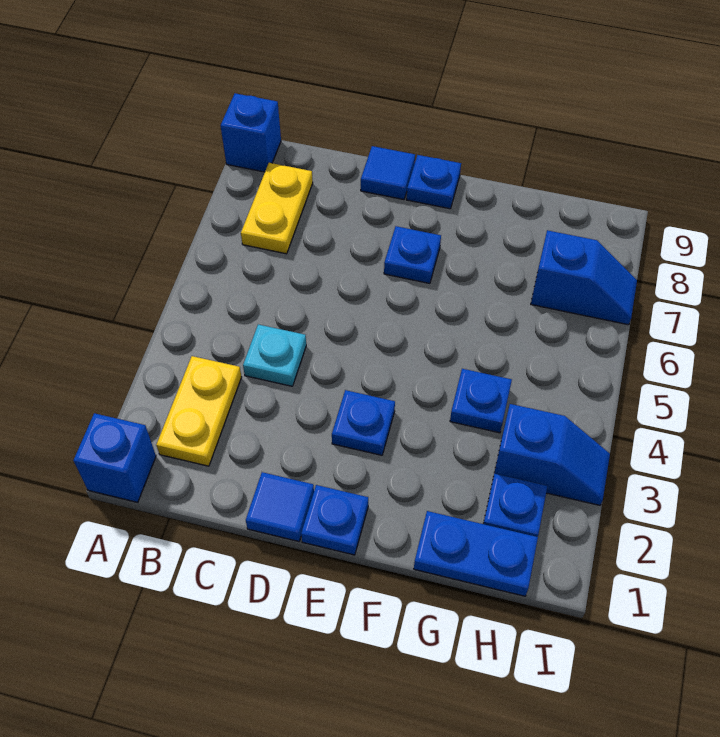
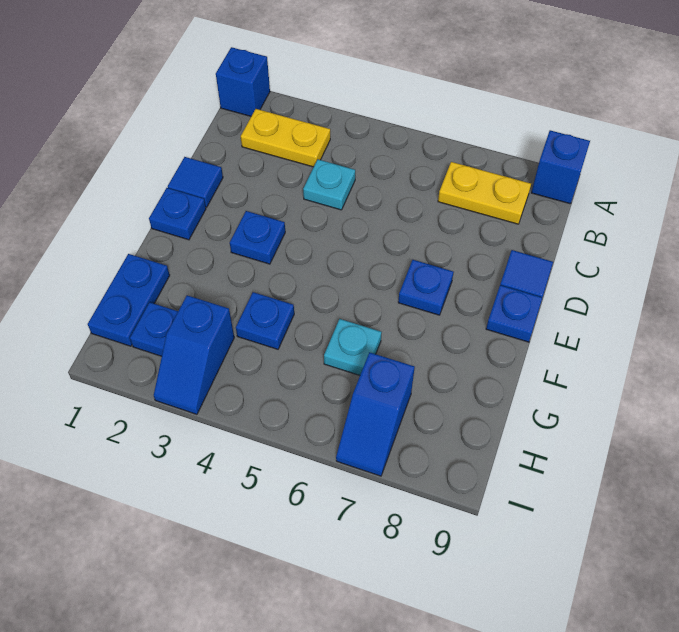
none -> cyan 1x1 plate [324,319,382,375]

